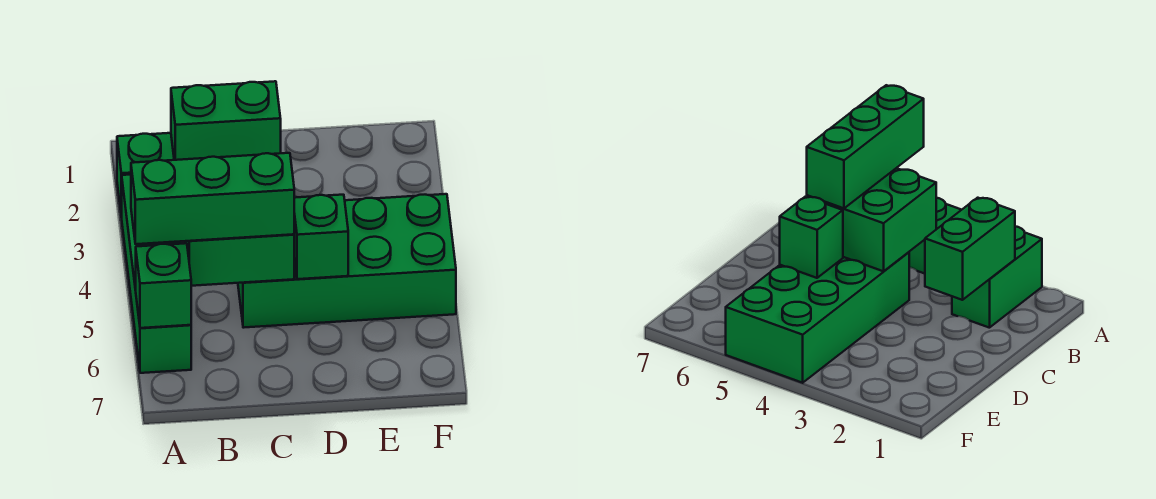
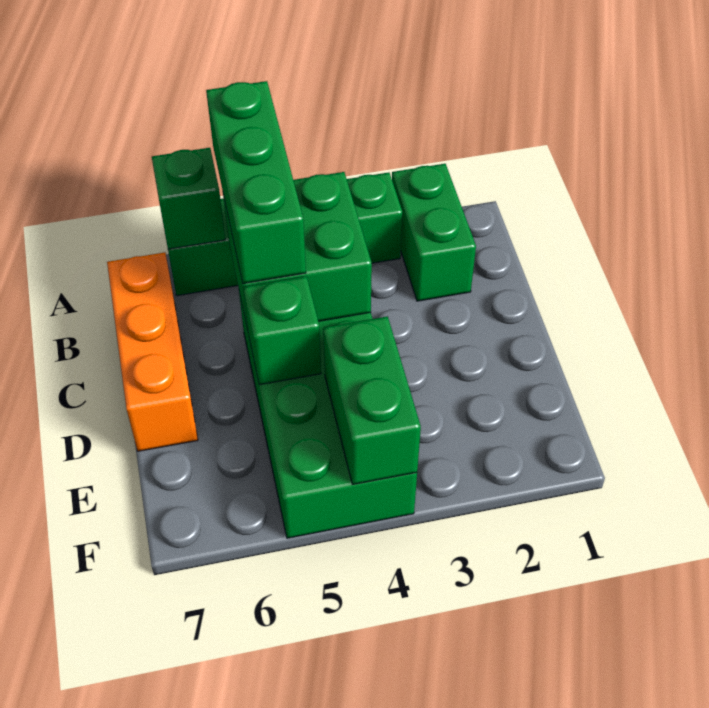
green 1x2 brick [171,81,281,160] -> green 1x2 brick moved to [323,316,421,484]
none -> orange 1x3 brick [107,252,198,451]

